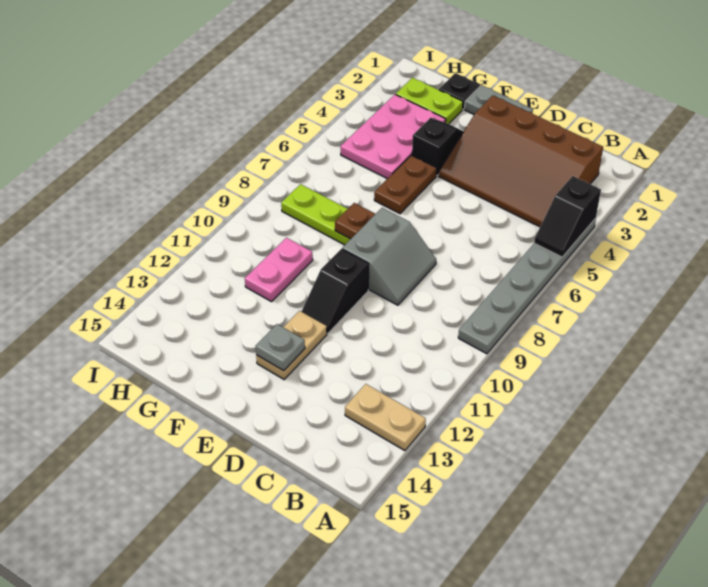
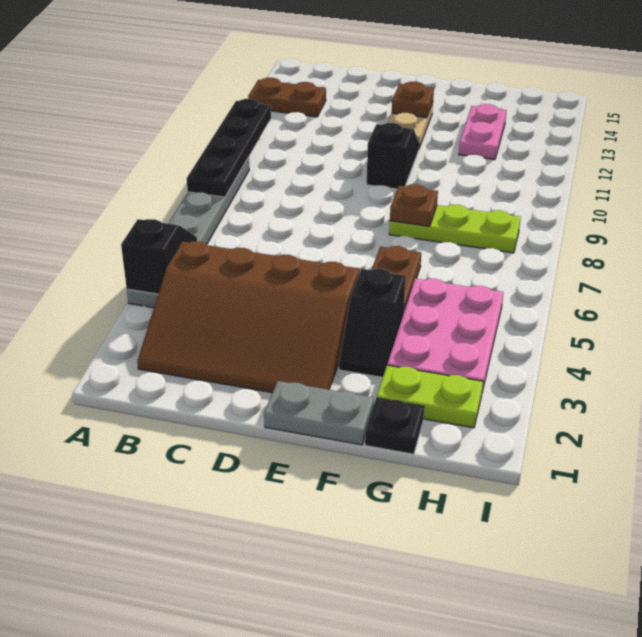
none -> black 1x4 plate [187,99,271,197]
tan 1x2 plate [345,384,426,451] -> brown 1x2 plate [248,78,326,117]
brown 3x4 slope [438,95,603,227] -> brown 3x4 slope turned to [137,241,359,393]
grey 2x2 slope [342,208,436,305] -> none
grey 1x1 plate [256,324,305,371] -> brown 1x1 plate [392,82,434,118]
pink 1x2 plate [245,238,313,302] -> pink 1x2 plate moved to [459,104,507,159]

